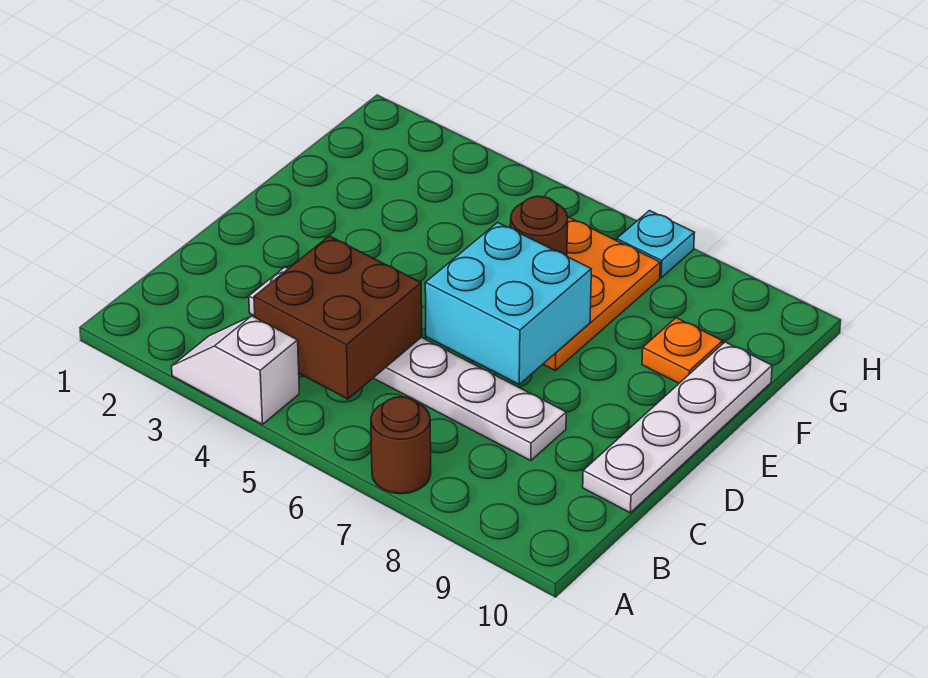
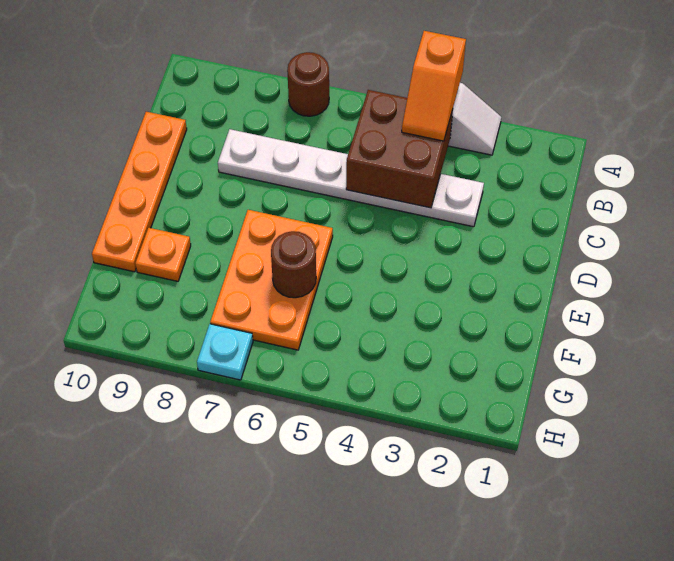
none -> orange 1x2 slope [402,31,466,141]
white 1x4 plate [583,342,772,513] -> orange 1x4 plate [92,112,187,272]
cyan 2x2 brick [425,222,591,384] -> none

